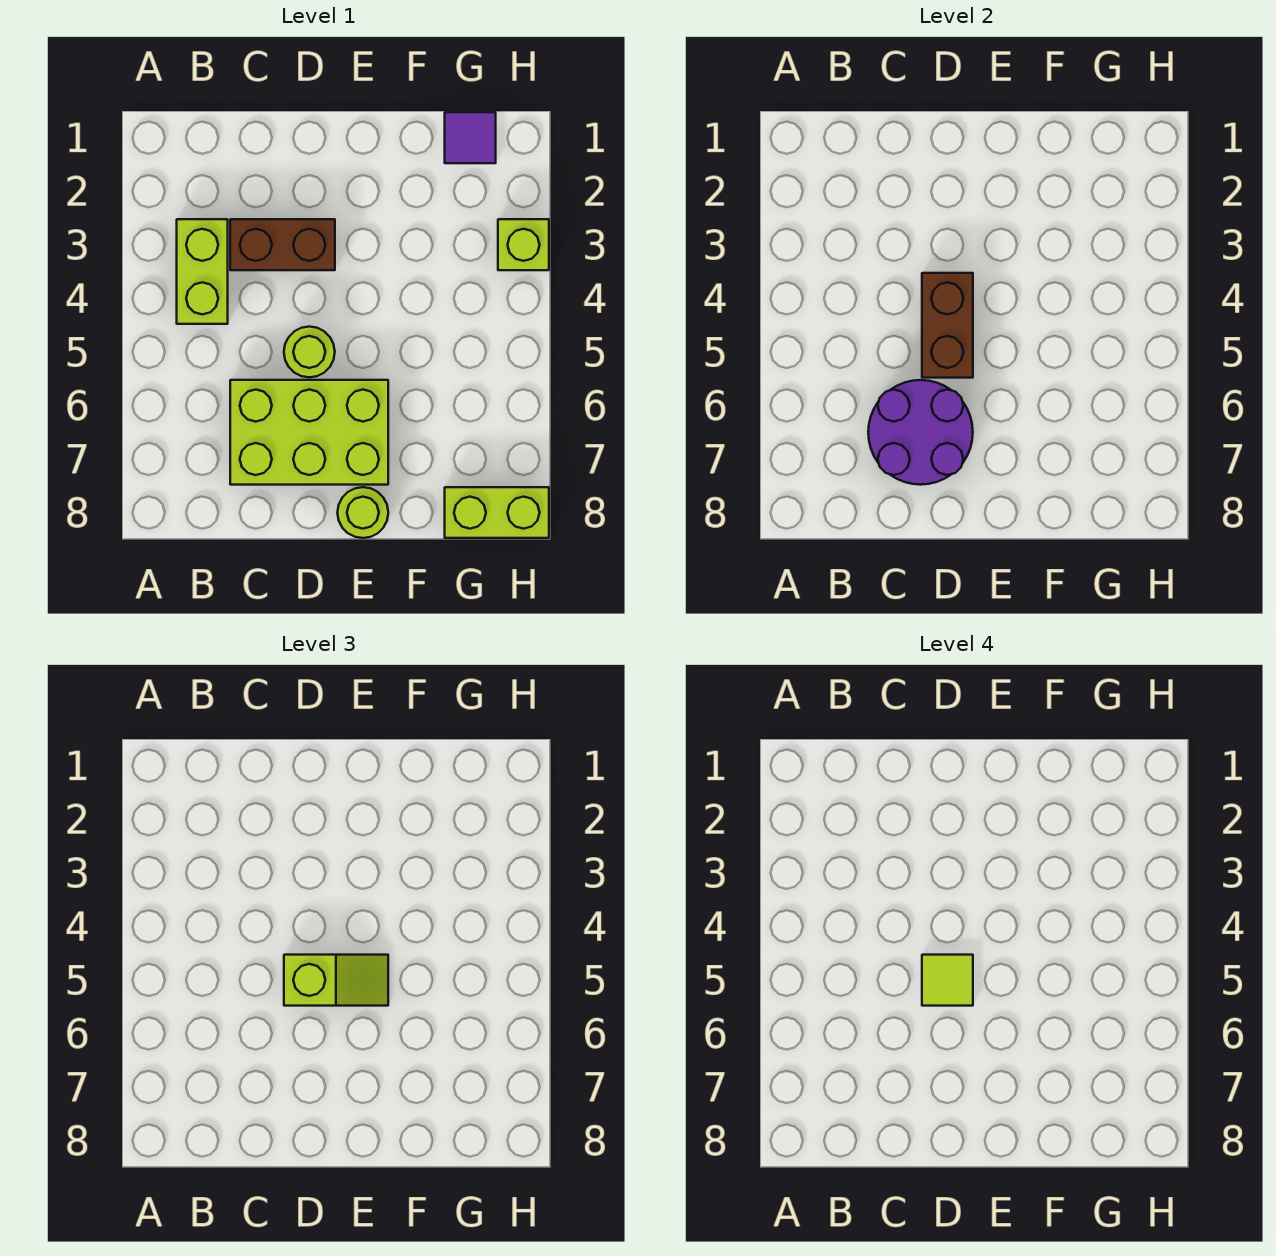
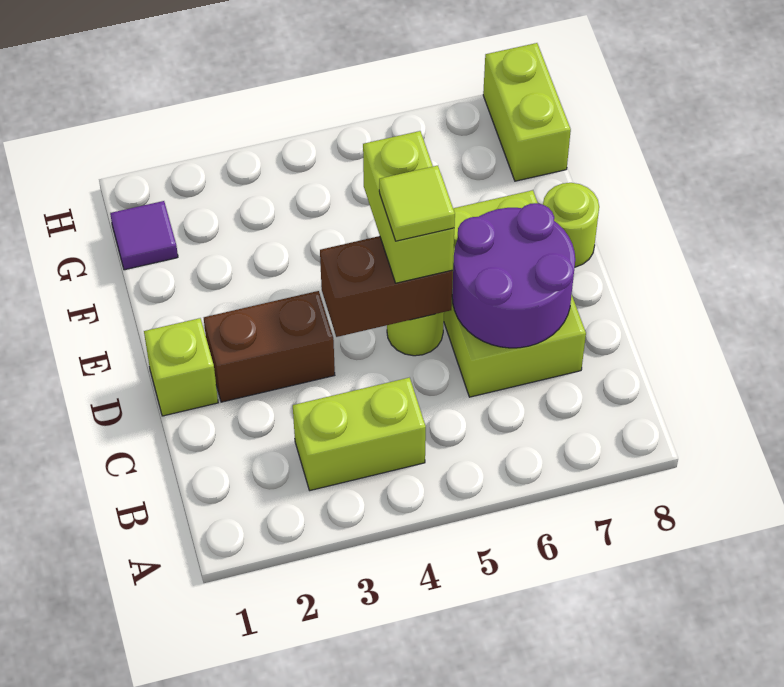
brown 1x2 brick [230,219,335,270] -> brown 1x2 brick turned to [204,291,335,402]
lime 1x2 slope [284,955,388,1006] -> lime 1x2 brick [363,131,454,283]
lime 1x1 brick [498,219,549,270] -> lime 1x1 brick moved to [144,318,218,416]

